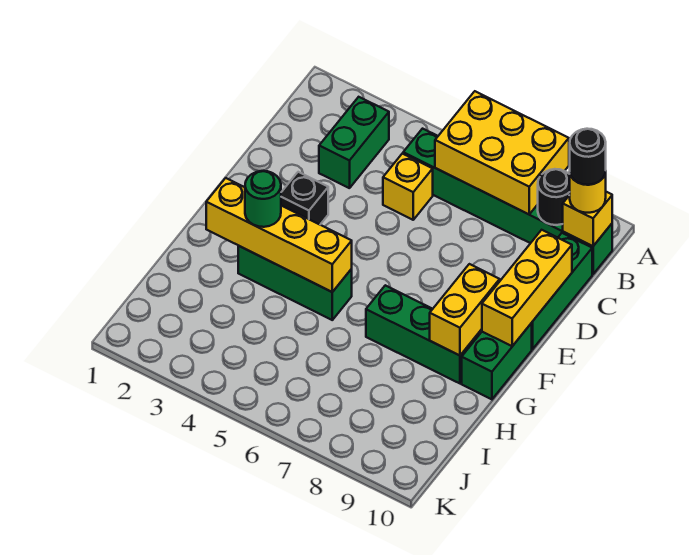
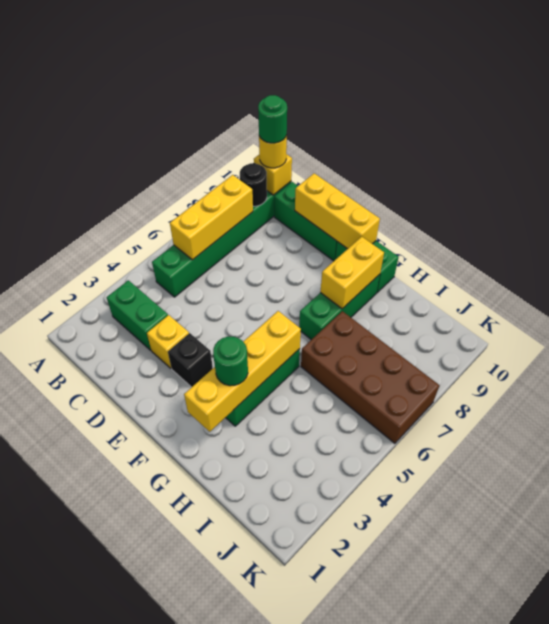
yellow 2x3 brick [435,91,569,214] -> yellow 1x3 brick [170,175,253,260]
black 1x1 round brick [570,129,606,185] -> green 1x1 round brick [258,95,287,143]
yellow 1x1 brick [383,154,433,220] -> yellow 1x1 brick moved to [147,315,189,368]
yellow 1x2 brick [430,264,500,356] -> yellow 1x2 brick turned to [320,237,384,309]
none -> brown 2x4 brick [301,311,439,443]

